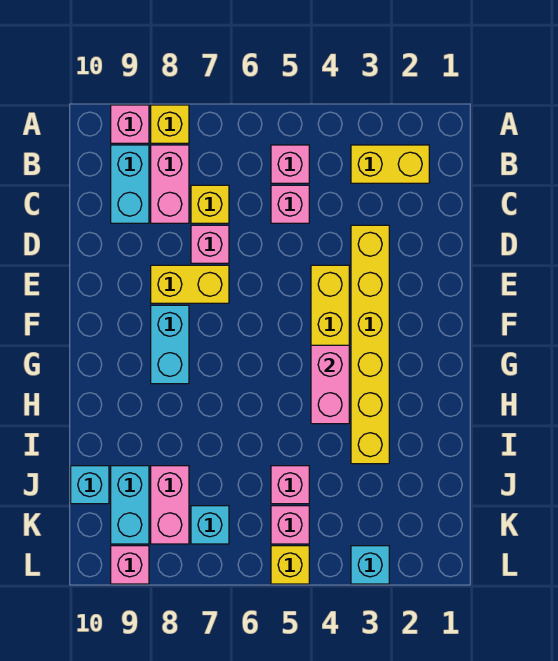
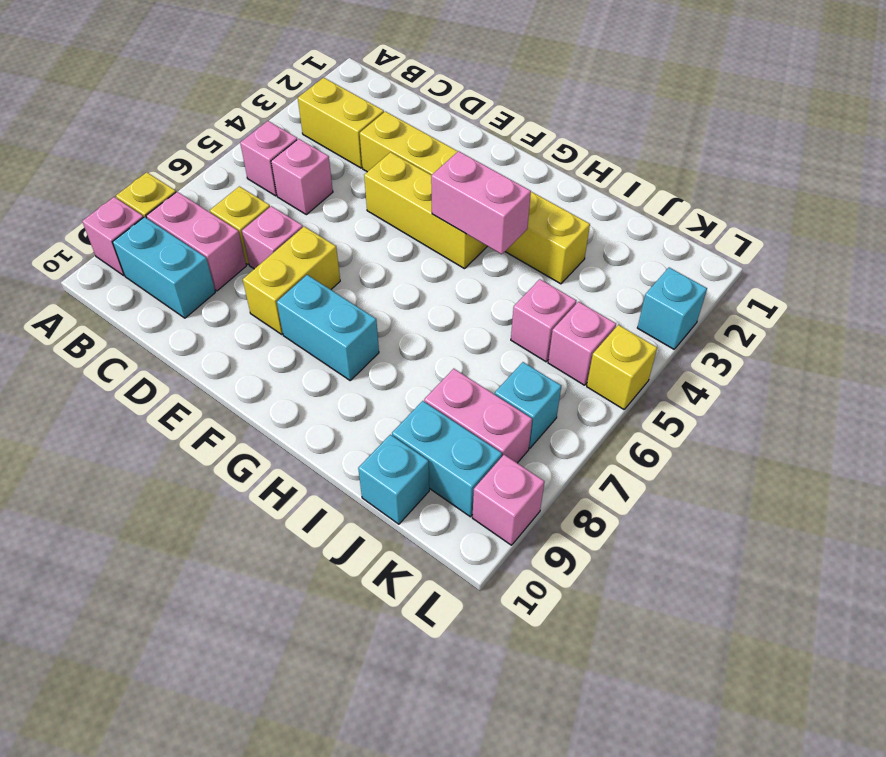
yellow 1x2 brick [351,145,429,183] -> yellow 1x2 brick turned to [298,78,384,168]

